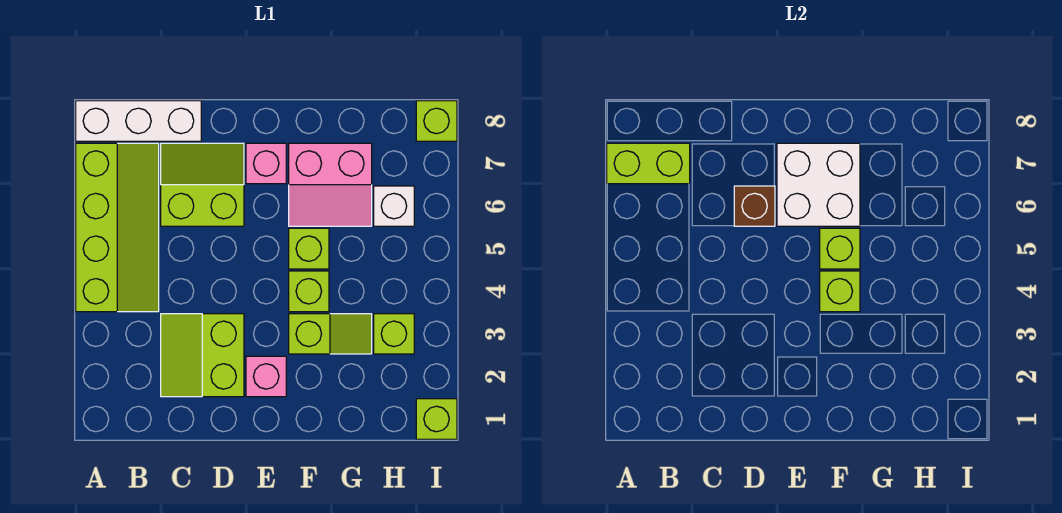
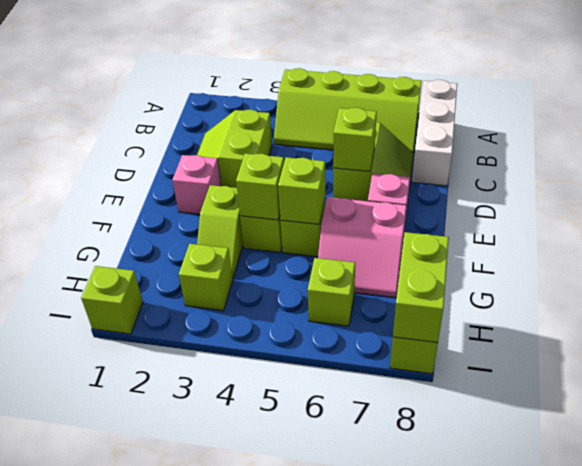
lime 1x2 brick [607,143,690,184] -> lime 1x2 brick moved to [393,232,449,343]
lime 2x2 slope [161,314,244,397] -> lime 2x2 slope turned to [197,110,272,188]
brown 1x1 brick [734,186,775,226] -> lime 1x1 brick [333,107,377,172]
white 2x2 brick [777,143,860,226] -> none
pink 2x2 slope [289,143,372,226] -> pink 2x2 slope turned to [318,197,406,298]
white 1x1 brick [374,186,414,226] -> lime 1x1 brick [308,258,355,326]

